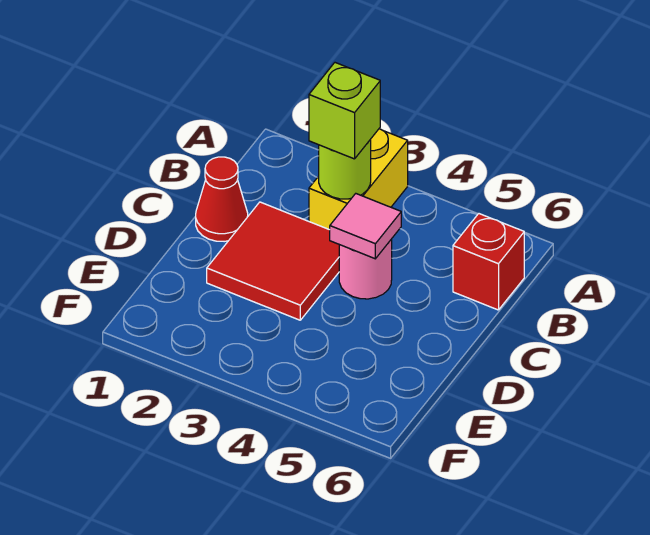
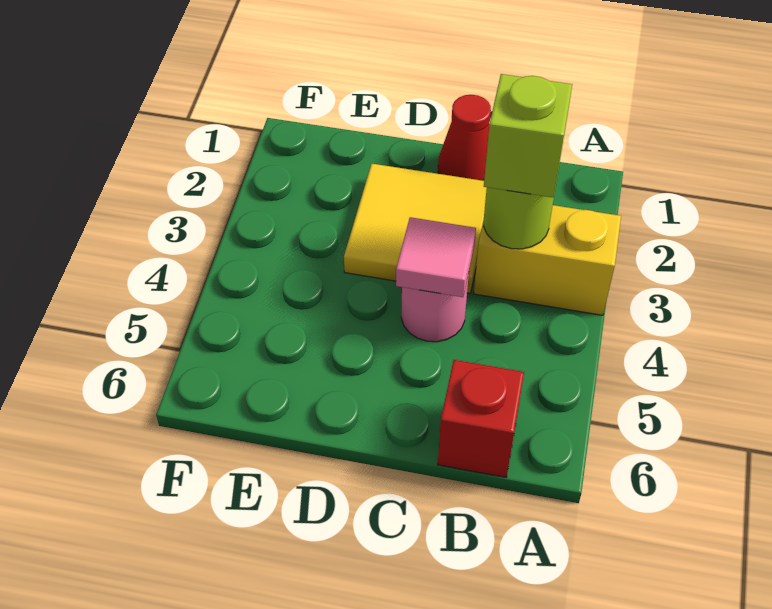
red 2x2 tile [207,202,339,320] -> yellow 2x2 tile [344,164,487,293]

